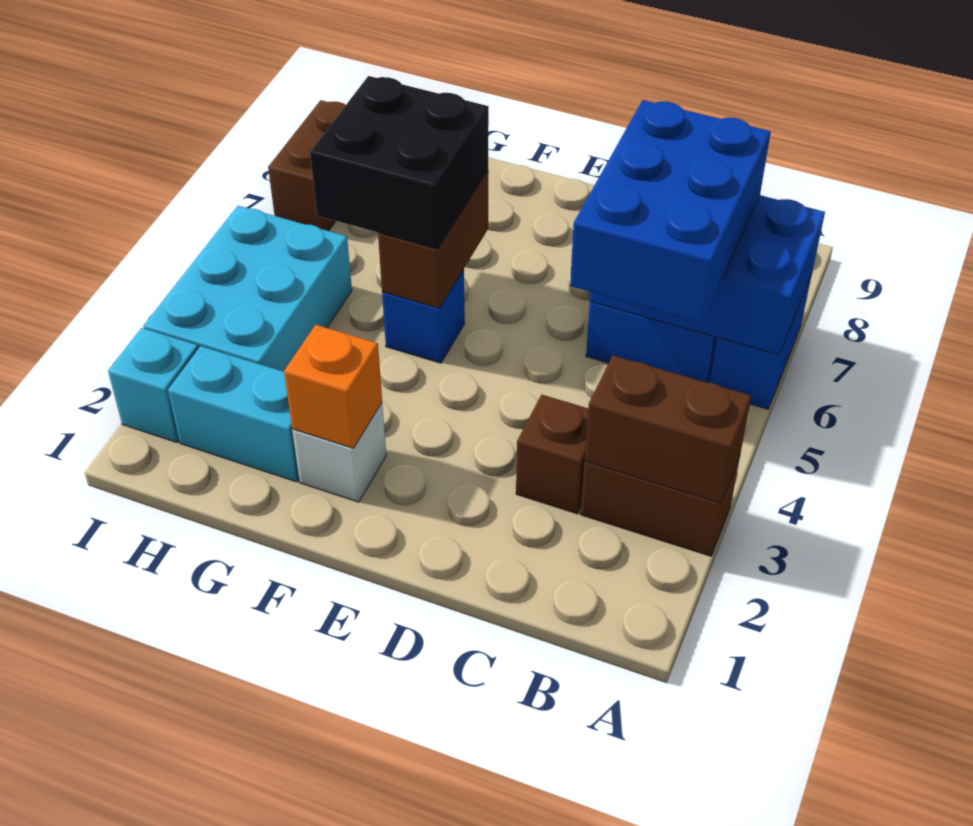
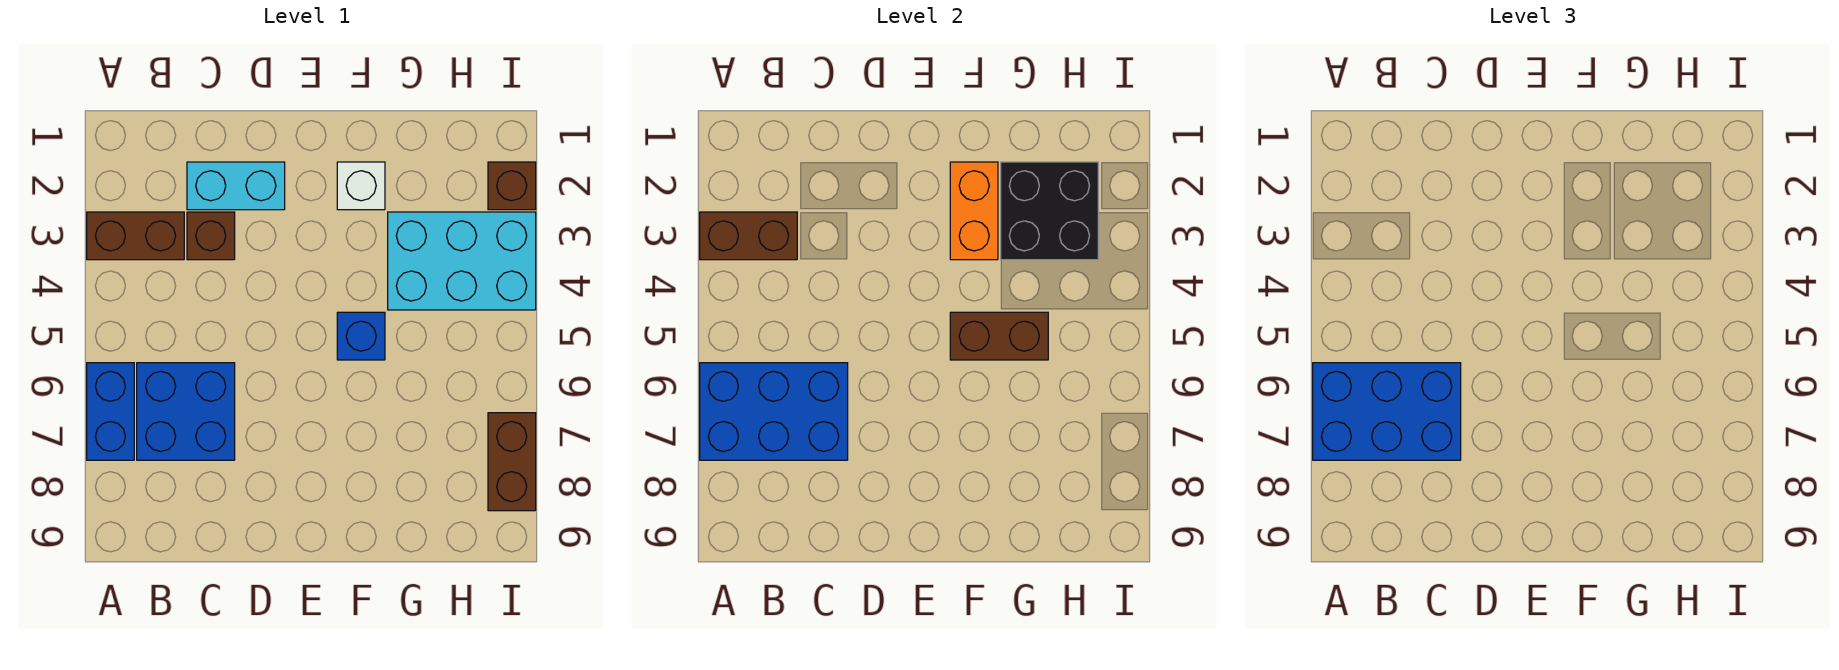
blue 2x3 brick [570,100,771,323] -> blue 2x3 brick turned to [1313,363,1461,460]
orange 1x1 brick [284,325,382,448] -> orange 1x2 brick [950,162,998,260]
brown 1x2 brick [378,171,488,308] -> brown 1x2 brick turned to [950,312,1048,360]
black 2x2 brick [310,76,489,249] -> black 2x2 brick moved to [1001,162,1098,260]
cyan 1x2 brick [168,346,299,482] -> cyan 1x2 brick moved to [187,162,285,210]
cyan 2x3 brick [143,206,352,372] -> cyan 2x3 brick turned to [388,212,536,310]
cyan 1x1 brick [108,328,198,443] -> brown 1x1 brick [488,162,536,210]

